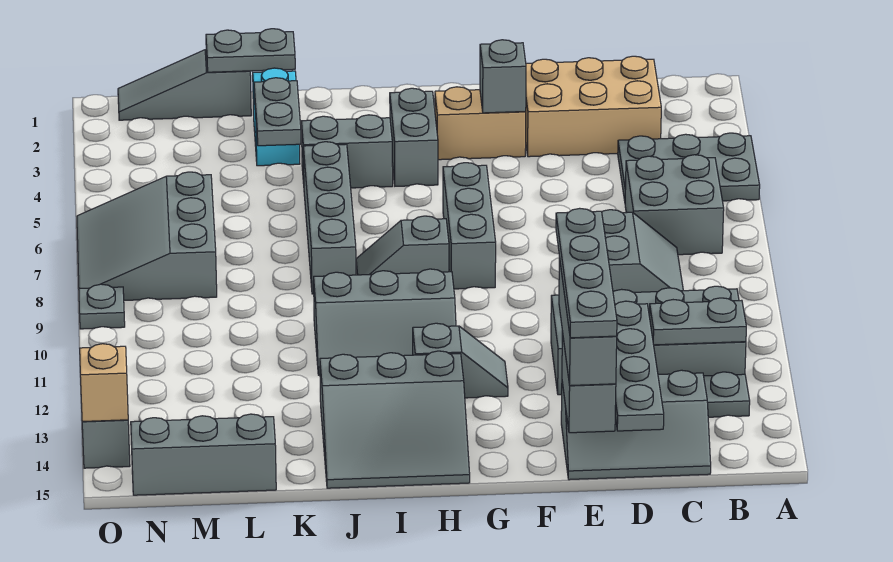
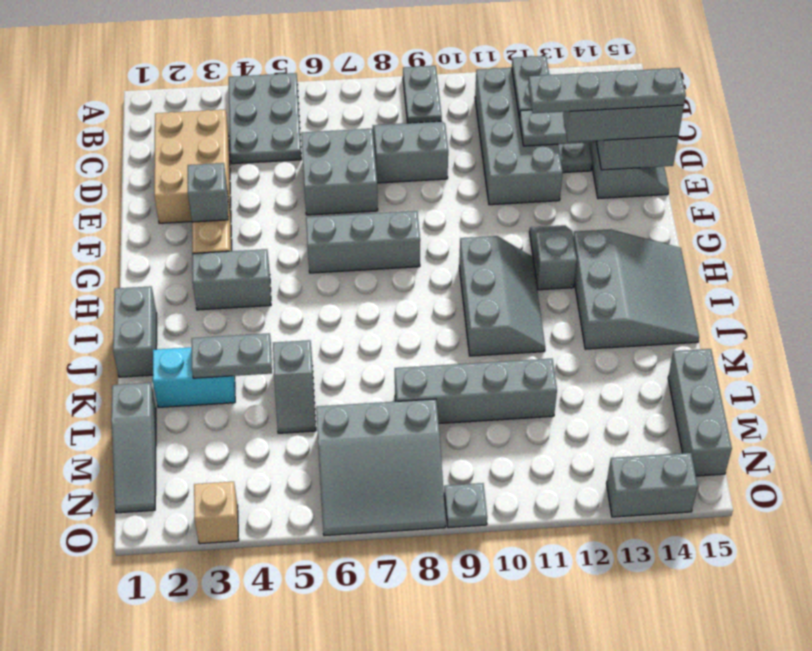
grey 2x2 brick [625,155,724,255] -> grey 2x2 brick moved to [301,129,378,215]
grey 1x2 slope [356,216,449,275] -> grey 1x2 slope moved to [273,340,316,433]
grey 1x2 brick [301,115,393,188] -> grey 1x2 brick moved to [113,286,157,377]
grey 1x4 brick [303,142,356,294] -> grey 1x4 brick moved to [395,359,557,423]
grey 1x2 plate [206,29,295,72] -> grey 1x2 plate moved to [403,66,442,123]
tan 1x1 brick [80,344,128,422] -> tan 1x1 brick moved to [194,482,239,544]

